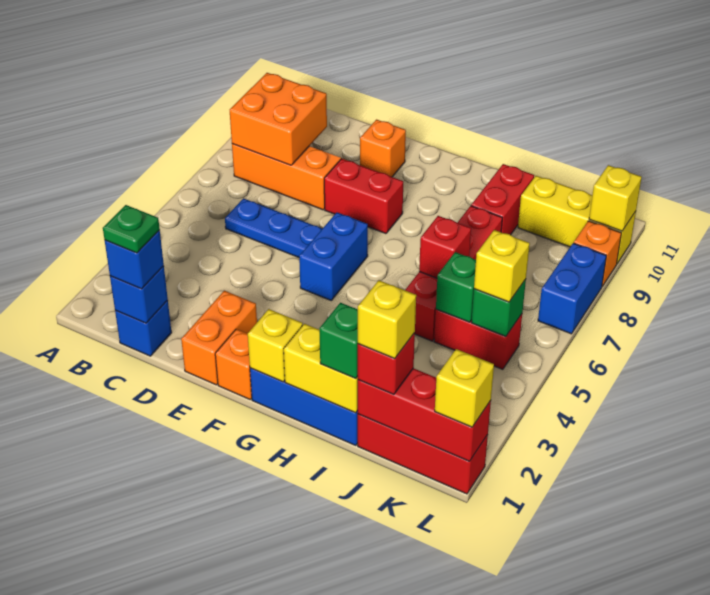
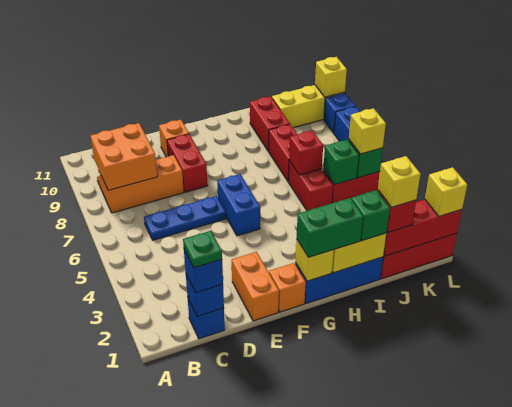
red 1x2 brick [324,159,403,234] -> red 1x2 brick turned to [167,134,208,192]
none -> green 1x2 brick [297,198,363,257]
orange 1x1 brick [574,221,621,286] -> blue 1x1 brick [324,93,356,133]

